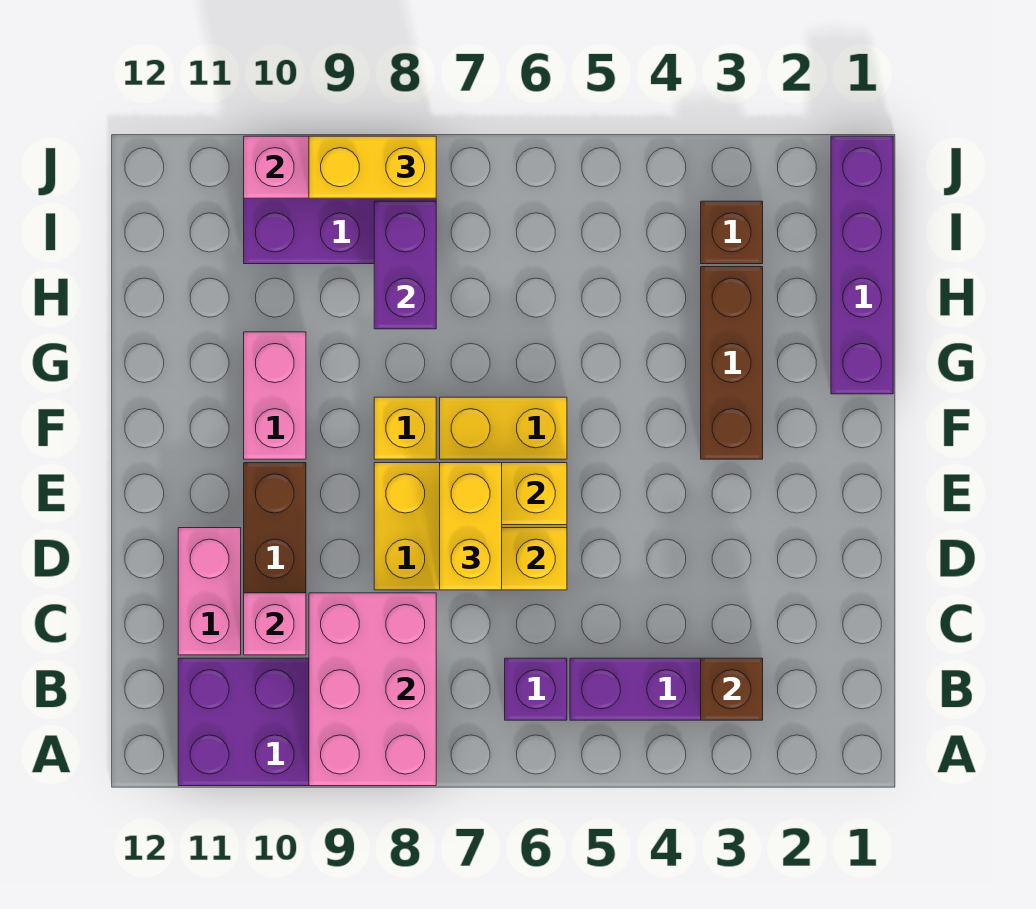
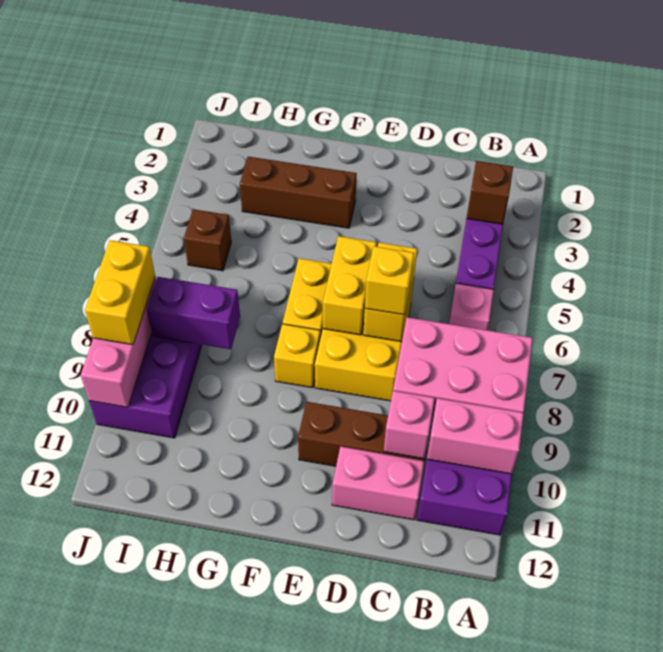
purple 1x1 brick [505,658,567,720] -> pink 1x1 brick [449,283,494,330]
yellow 1x2 brick [440,463,502,590] -> yellow 1x1 brick [365,246,414,315]
pink 1x2 brick [244,332,306,459] -> pink 1x2 brick moved to [427,398,524,474]
purple 1x4 brick [831,136,893,394] -> none
brown 1x1 brick [701,201,763,264] -> brown 1x1 brick moved to [184,209,231,271]

